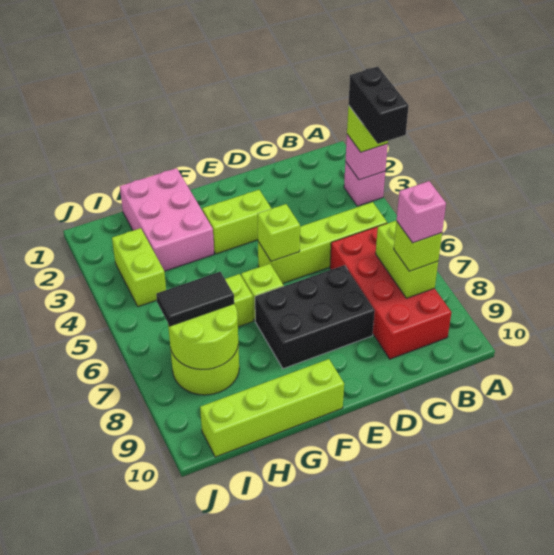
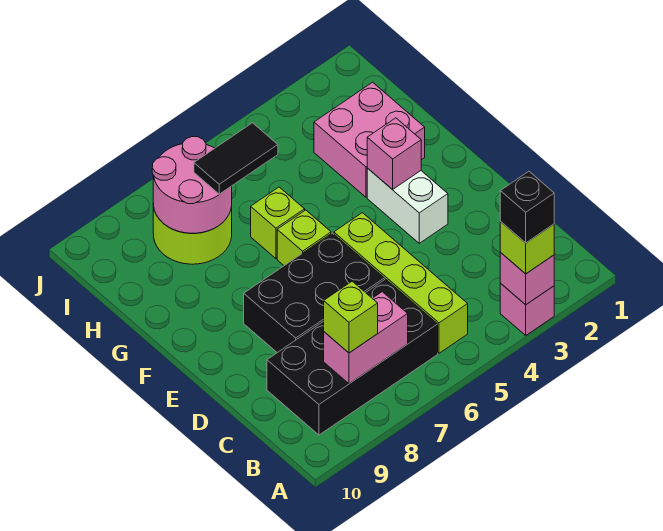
black 1x2 brick [348,67,409,144] -> black 1x1 brick [500,171,554,243]
red 2x4 brick [330,223,451,359] -> black 2x4 brick [267,279,438,435]
lime 1x2 brick [376,221,438,298] -> pink 1x2 brick [324,292,408,384]
pink 1x1 brick [396,181,446,243] -> pink 1x1 brick moved to [367,118,421,190]
black 2x3 brick [255,265,375,369] -> black 2x3 brick turned to [244,233,384,353]
lime 1x2 brick [202,190,272,254] -> white 1x2 brick [367,168,448,243]
lime 1x1 brick [258,204,300,261] -> none
lime 1x4 brick [200,359,344,457] -> none
pink 2x3 brick [120,168,214,271] -> pink 2x2 brick [314,82,425,197]
lime 2x2 round brick [168,304,238,370] -> pink 2x2 round brick [152,137,232,233]
black 1x2 tile [156,272,234,326] -> black 1x2 tile turned to [194,123,278,194]
lime 1x2 brick [112,228,166,307] -> none

